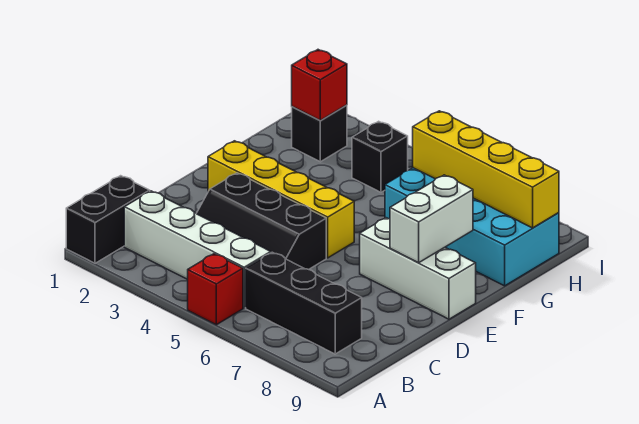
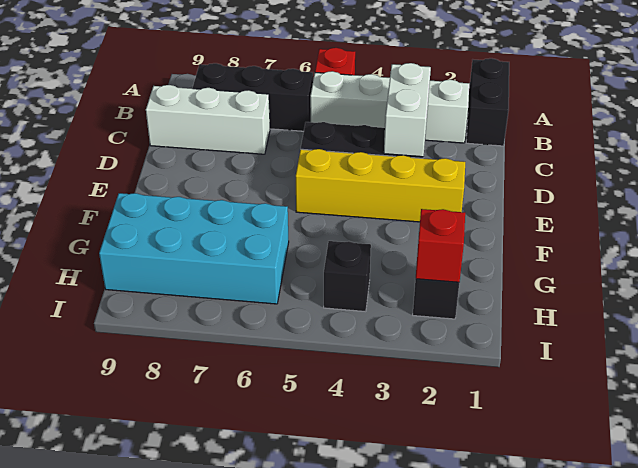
white 1x3 brick [360,218,476,319] -> white 1x3 brick moved to [146,85,270,154]
white 1x2 brick [390,175,473,263] -> white 1x2 brick moved to [384,63,431,157]
yellow 1x4 brick [413,111,559,228] -> none

